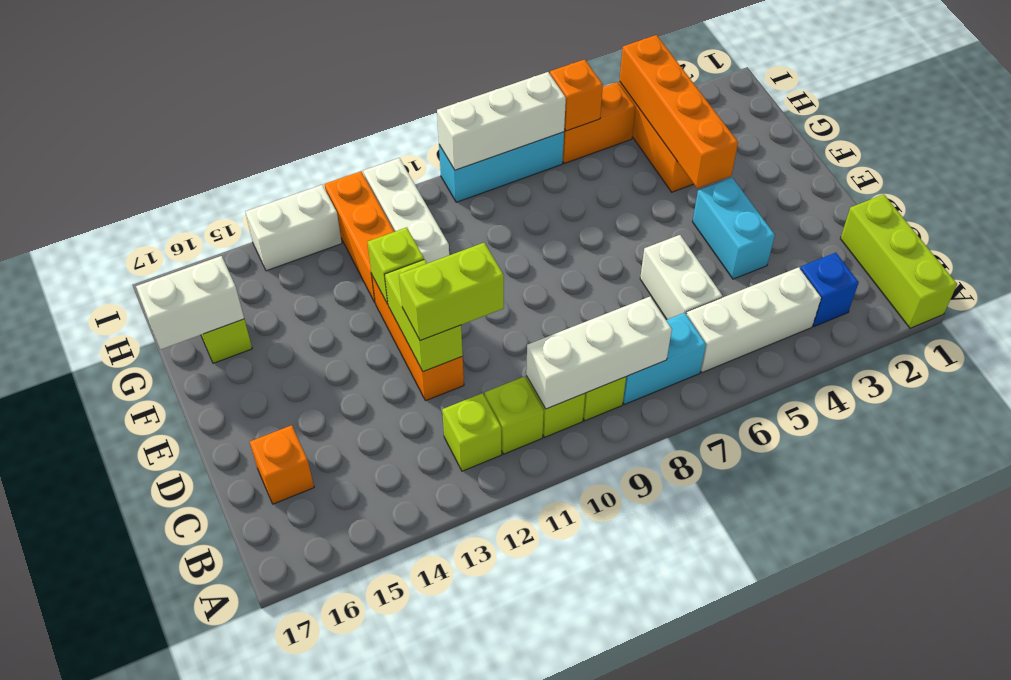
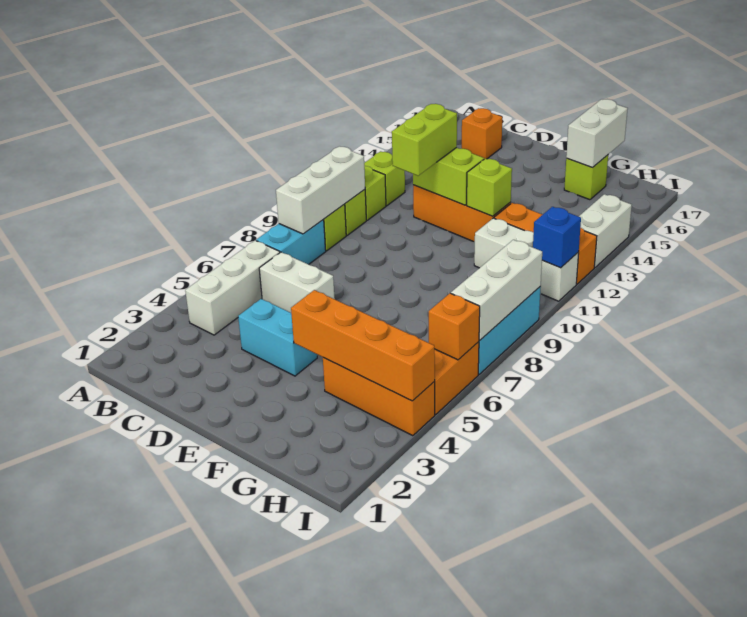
lime 1x3 brick [840,194,957,328] -> none
blue 1x1 brick [800,253,859,326] -> blue 1x1 brick moved to [533,207,581,268]

